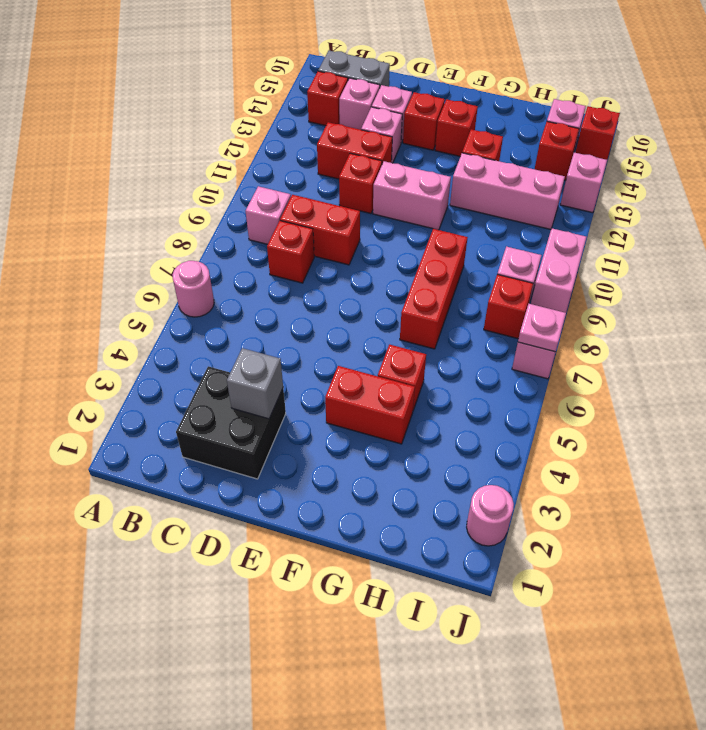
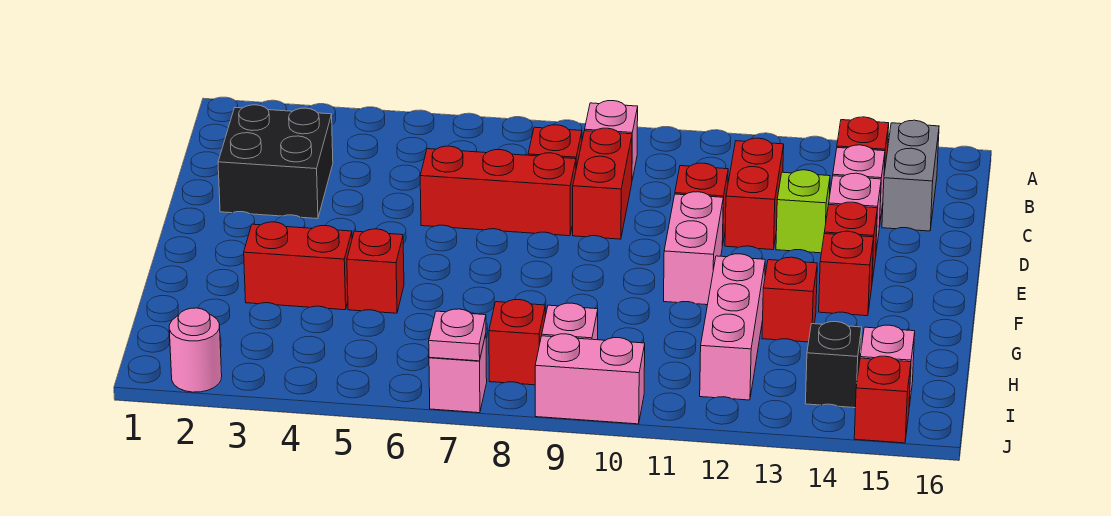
pink 1x1 round brick [173,261,214,317] -> none
grey 1x1 brick [227,348,283,419] -> none
pink 1x1 brick [361,107,402,163] -> lime 1x1 brick [776,170,830,253]
red 1x2 brick [325,366,415,444] -> red 1x2 brick turned to [244,222,352,310]
red 1x3 brick [400,229,468,349] -> red 1x3 brick moved to [420,146,576,236]
red 1x1 brick [535,122,579,181] -> black 1x1 brick [805,322,862,408]
pink 1x1 brick [560,153,607,213] -> none

